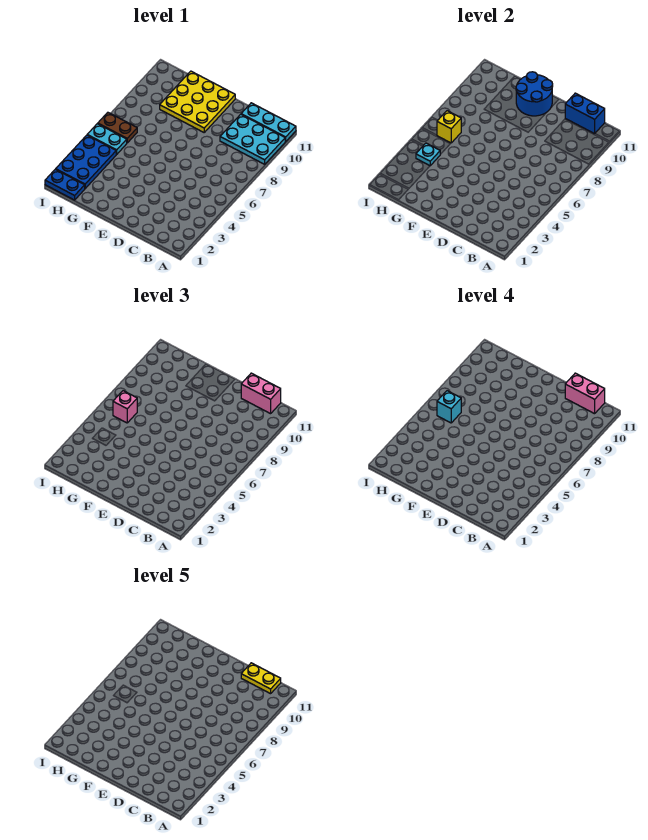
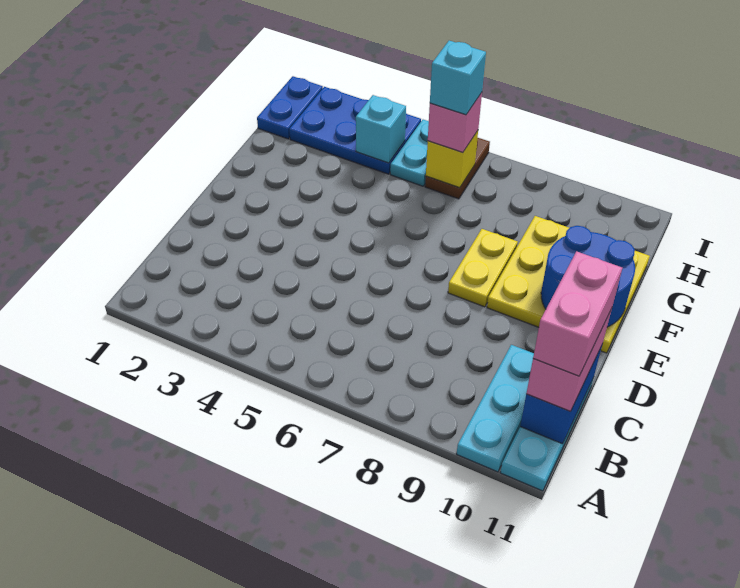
cyan 2x3 plate [220,114,286,164] -> cyan 1x3 plate [457,345,534,472]
yellow 1x2 plate [241,663,281,694] -> yellow 1x2 plate moved to [448,229,518,307]
cyan 1x1 plate [416,143,440,166] -> cyan 1x1 brick [356,95,406,163]

